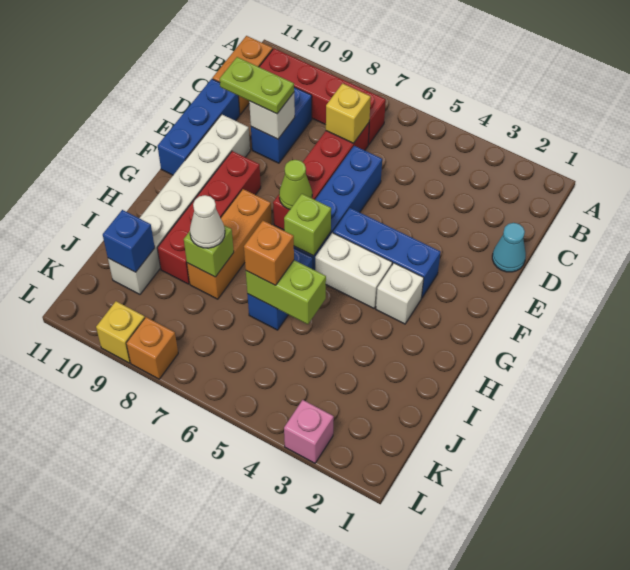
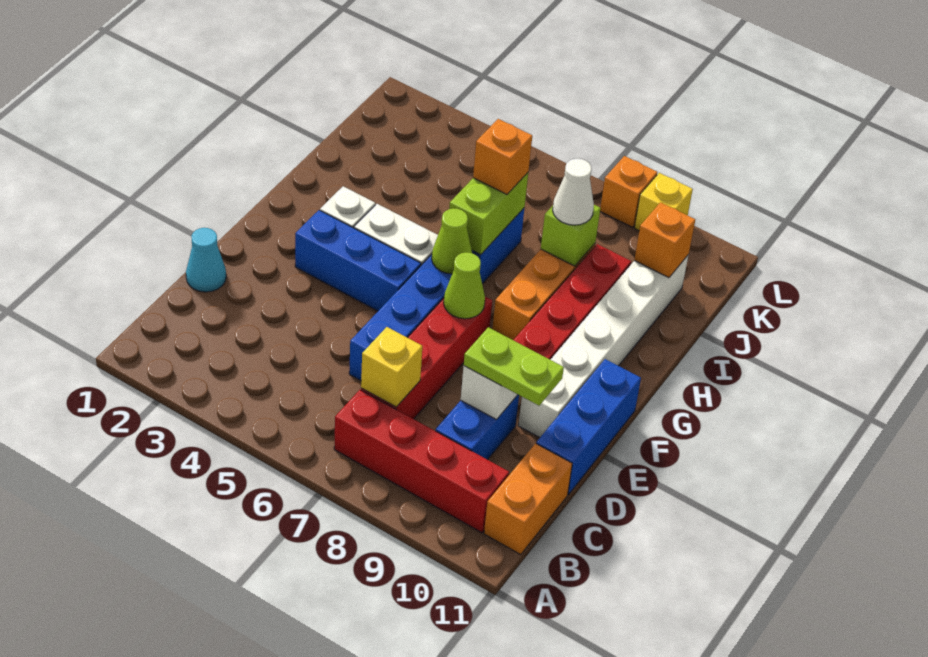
lime 1x1 brick [284,194,331,256] -> lime 1x1 cone [432,208,472,274]
lime 1x2 brick [246,260,326,324] -> lime 1x2 brick turned to [449,173,528,255]
blue 1x1 brick [103,210,155,272] -> orange 1x1 brick [634,202,695,278]
pink 1x1 brick [284,400,334,463] -> none

